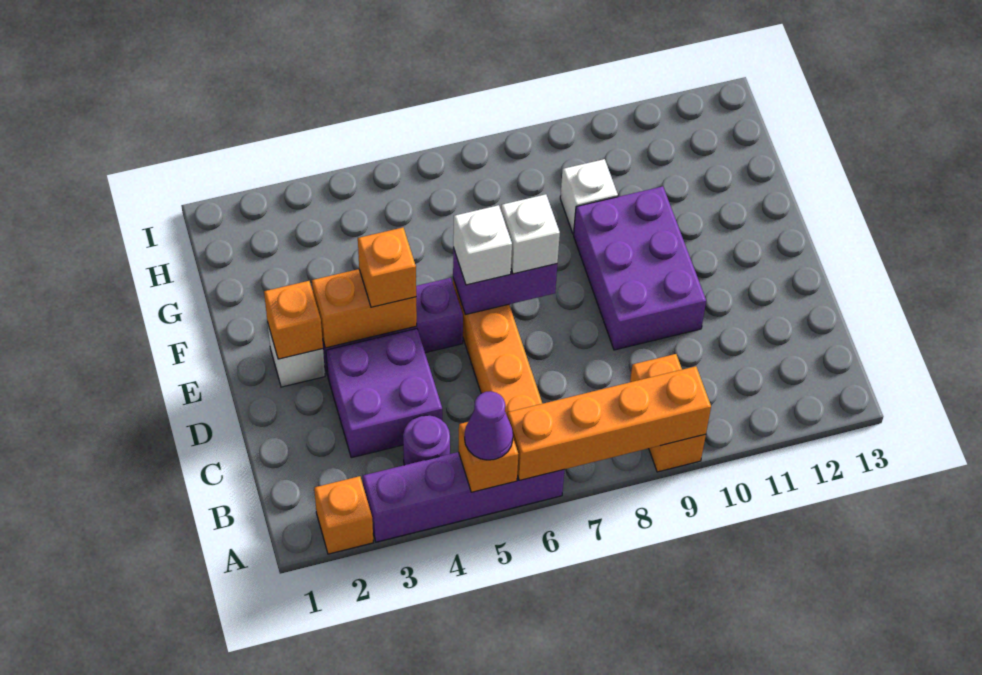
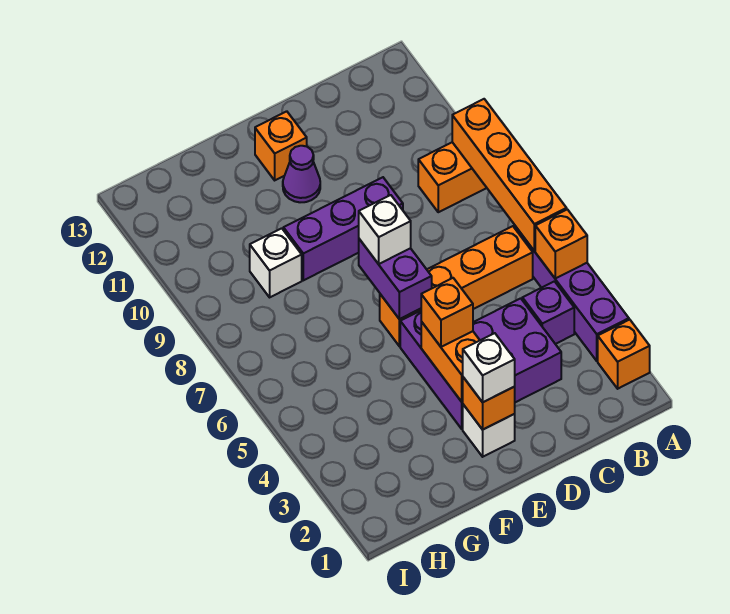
purple 1x1 cone [465,391,513,460] -> purple 1x1 cone moved to [283,146,320,202]
purple 1x1 round brick [403,415,450,465] -> purple 1x1 brick [522,281,574,344]
purple 2x3 brick [574,186,706,350] -> purple 1x3 brick [283,177,403,280]
white 1x1 brick [453,205,512,285] -> white 1x1 brick moved to [463,333,515,402]
none -> orange 1x1 brick [255,111,307,180]

